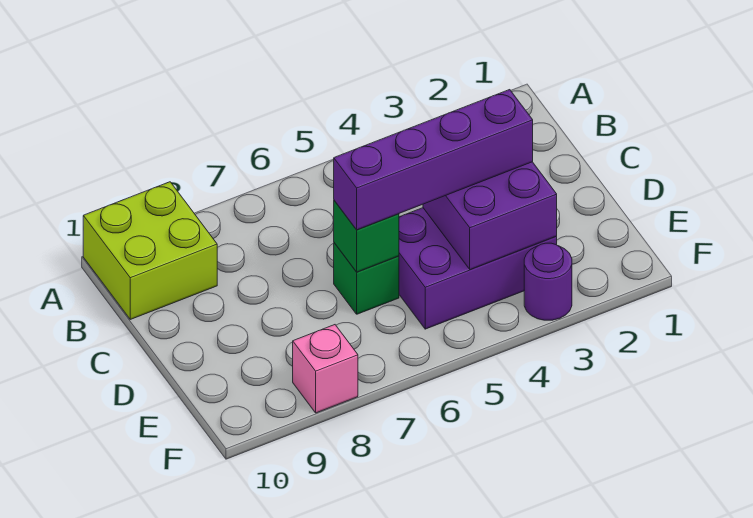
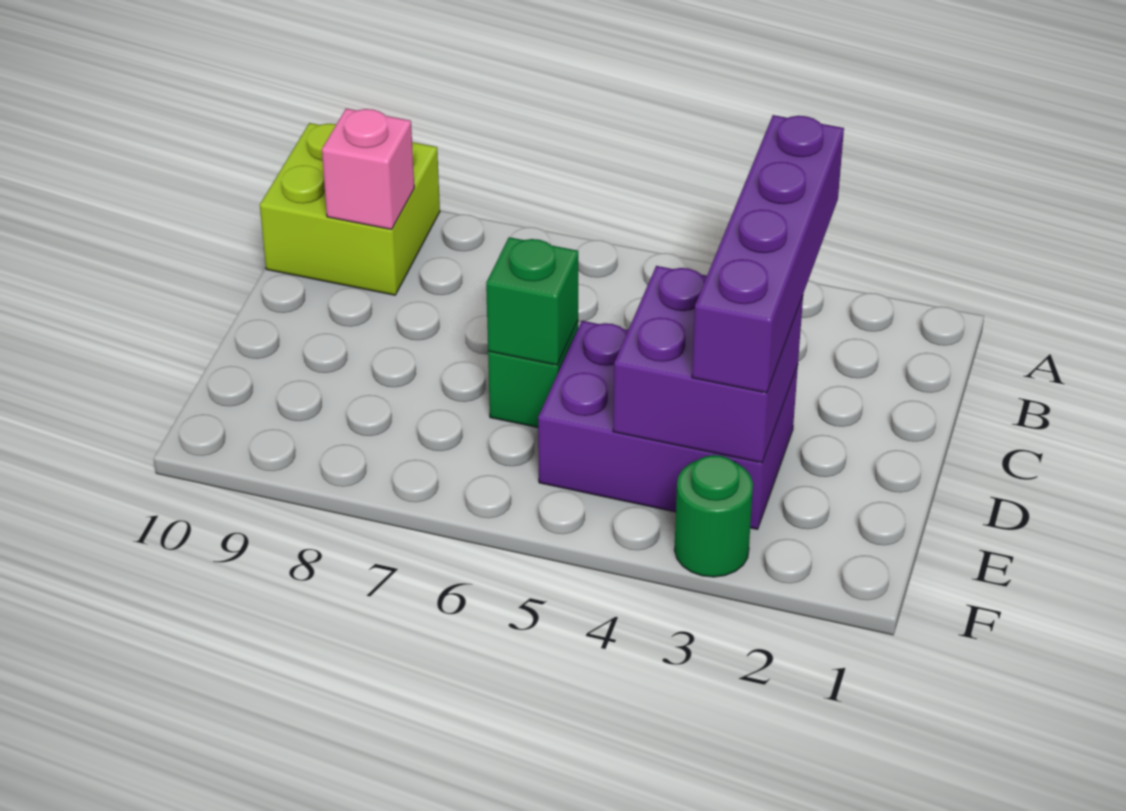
purple 1x4 brick [334,90,533,230] -> purple 1x4 brick turned to [692,115,844,393]
purple 1x1 round brick [524,243,572,320] -> green 1x1 round brick [674,455,753,577]
pink 1x1 brick [293,325,358,413] -> pink 1x1 brick moved to [322,109,414,230]

